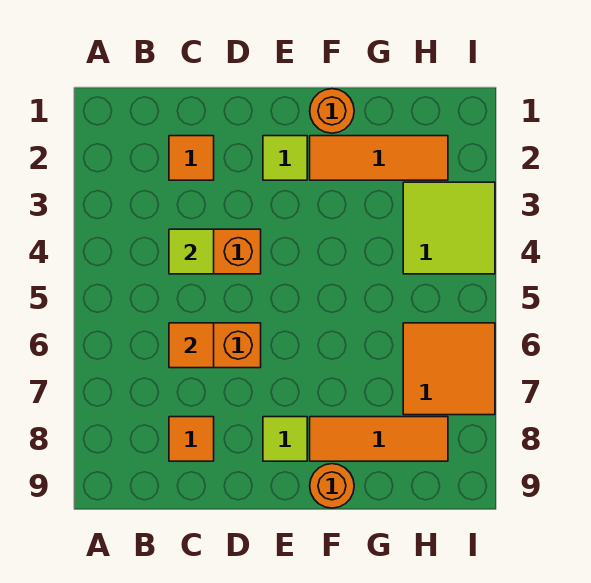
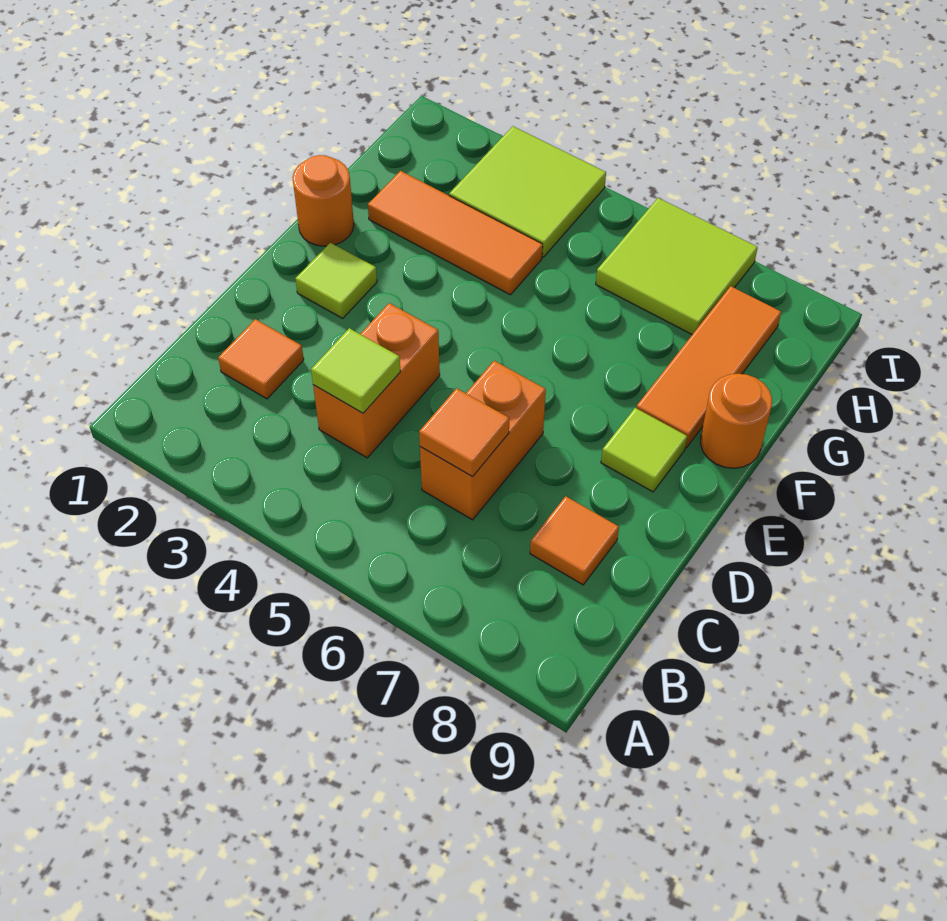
orange 1x3 tile [310,136,448,180] -> orange 1x3 tile turned to [368,171,543,295]
orange 2x2 tile [403,323,495,415] -> lime 2x2 tile [596,198,758,334]

